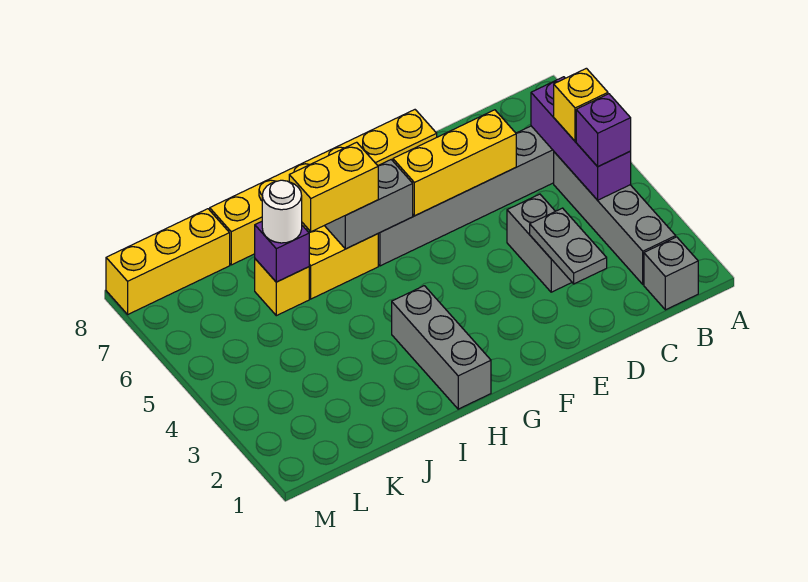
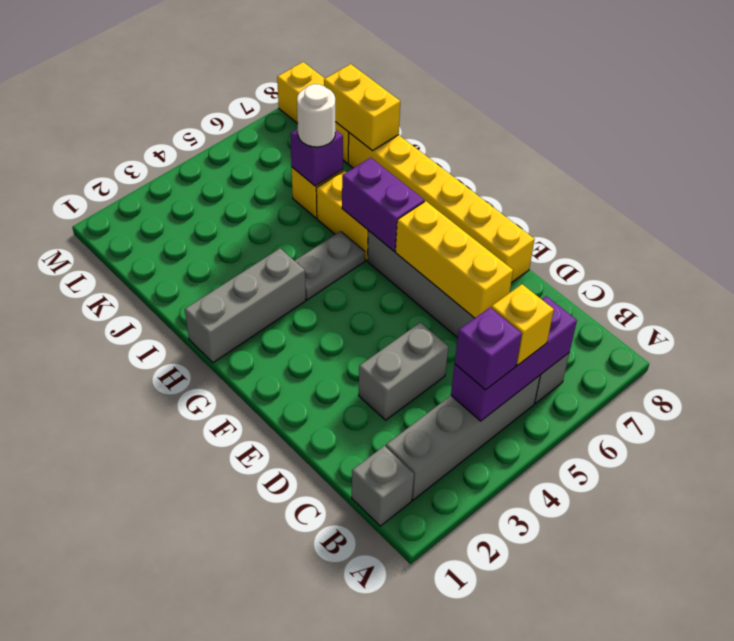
grey 1x2 plate [530,208,607,284] -> grey 1x2 plate moved to [295,231,365,300]
grey 1x2 brick [325,160,413,249] -> purple 1x2 brick [342,158,424,251]
yellow 1x2 brick [289,142,378,232] -> yellow 1x2 brick moved to [324,64,400,151]

